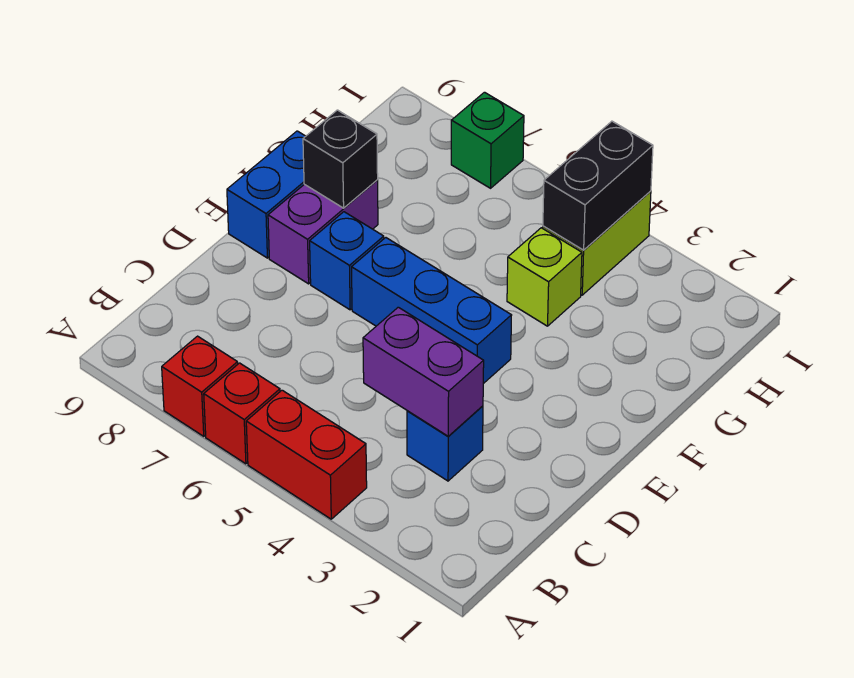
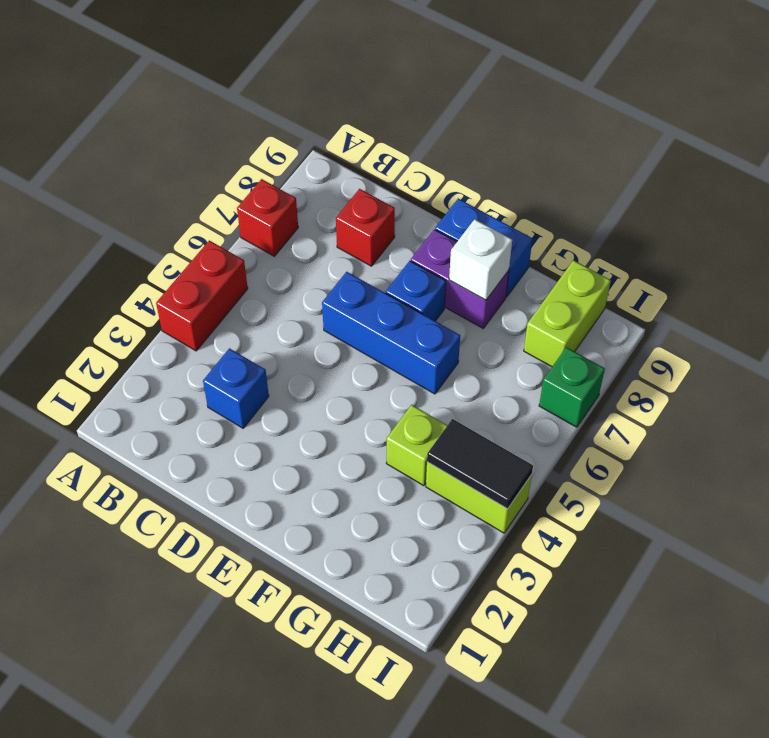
red 1x1 brick [204,363,280,464] -> red 1x1 brick moved to [336,189,395,266]
purple 1x2 brick [363,307,484,436] -> none
blue 1x3 brick [352,238,512,384] -> blue 1x3 brick turned to [322,272,460,394]
black 1x1 brick [303,110,378,208] -> white 1x1 brick [449,219,512,300]
black 1x2 brick [543,121,653,250] -> black 1x2 tile [427,419,533,509]
none -> lime 1x2 brick [524,260,611,367]

